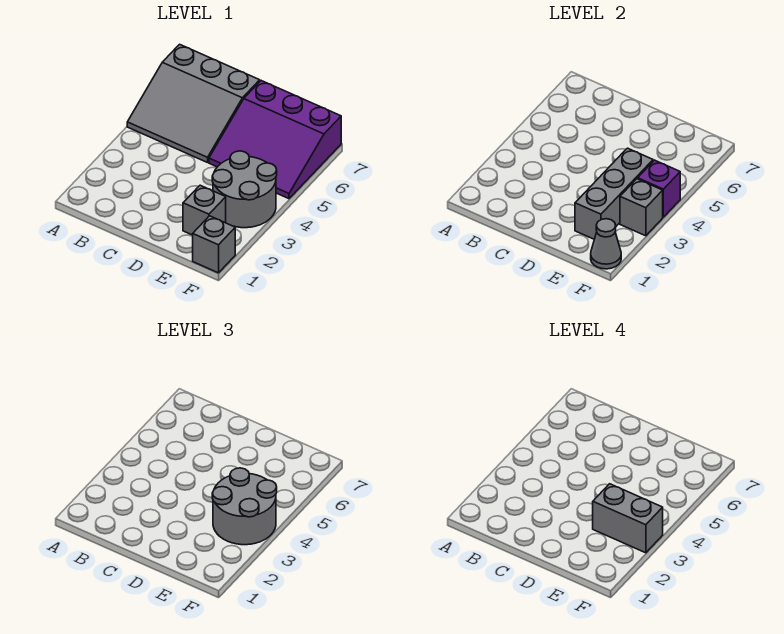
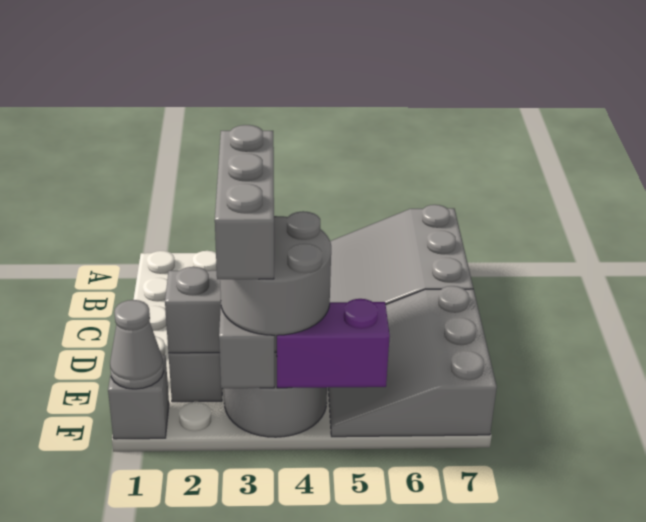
purple 3x3 slope [209,81,341,199] -> grey 3x3 slope [328,286,497,437]
grey 1x2 brick [593,484,663,553] -> grey 1x3 brick [215,125,274,279]
purple 1x1 brick [638,160,680,217] -> purple 1x2 brick [277,299,390,388]

